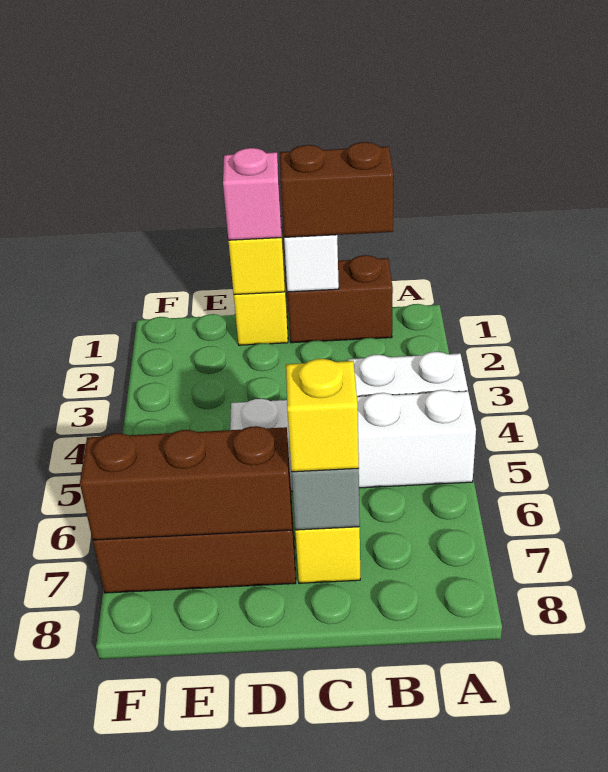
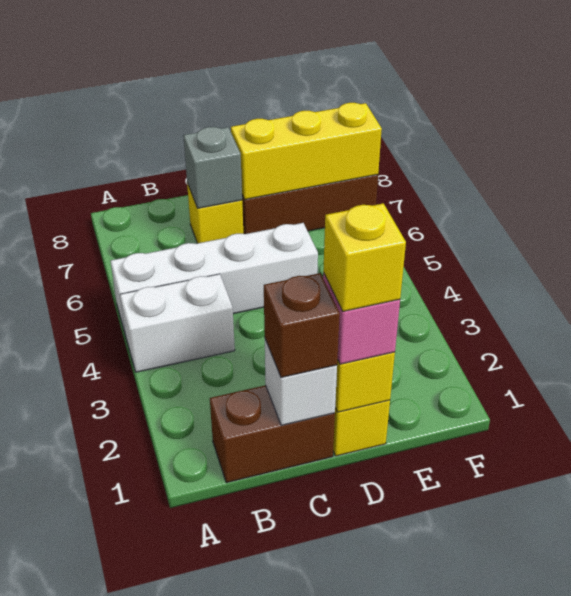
brown 1x2 brick [280,142,393,237] -> brown 1x1 brick [264,273,340,378]
yellow 1x1 brick [286,359,359,472] -> yellow 1x1 brick moved to [323,203,406,312]
brown 1x3 brick [80,426,292,540] -> yellow 1x3 brick [231,103,382,200]

